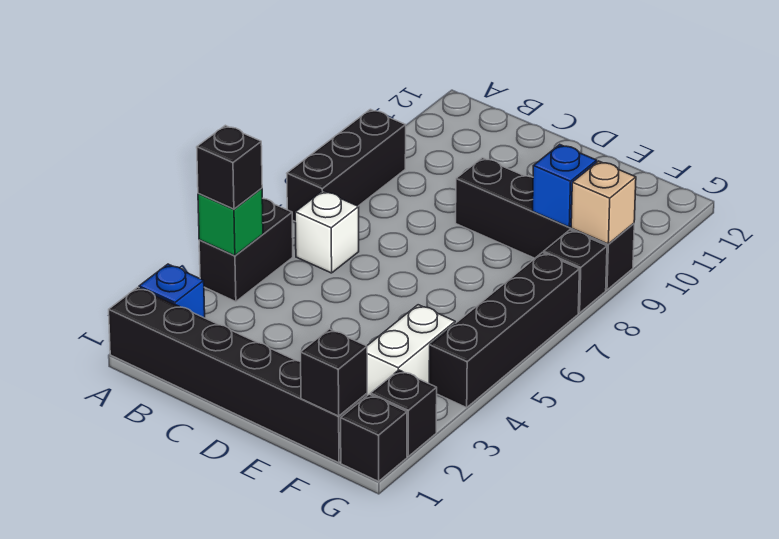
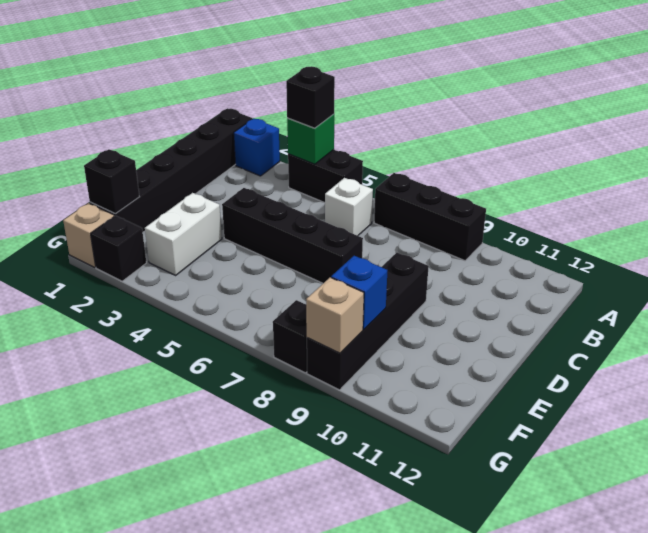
white 1x2 brick [367,305,455,396] -> white 1x2 brick turned to [145,193,222,275]
black 1x1 brick [341,394,407,481] -> tan 1x1 brick [63,203,114,267]
black 1x4 brick [429,253,579,408] -> black 1x4 brick moved to [222,188,363,283]

